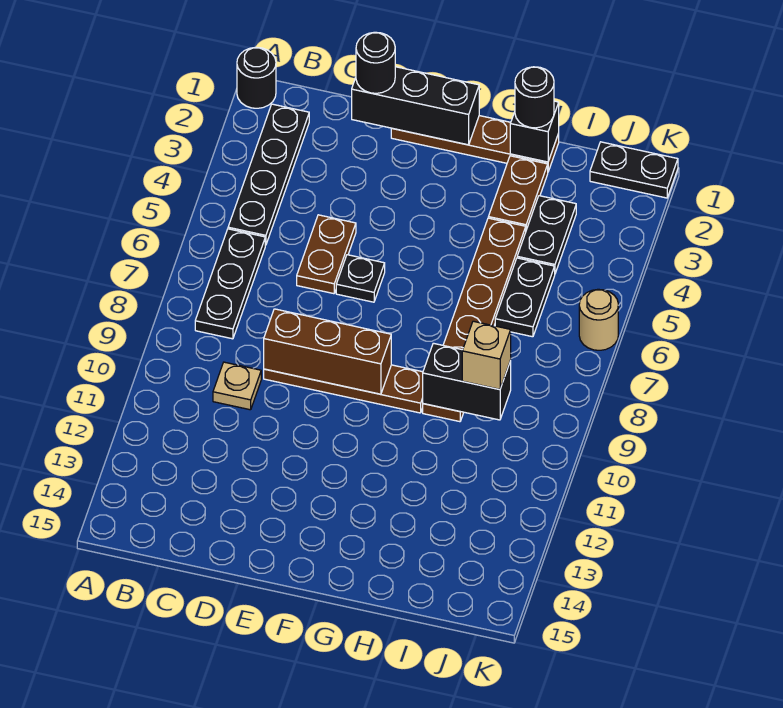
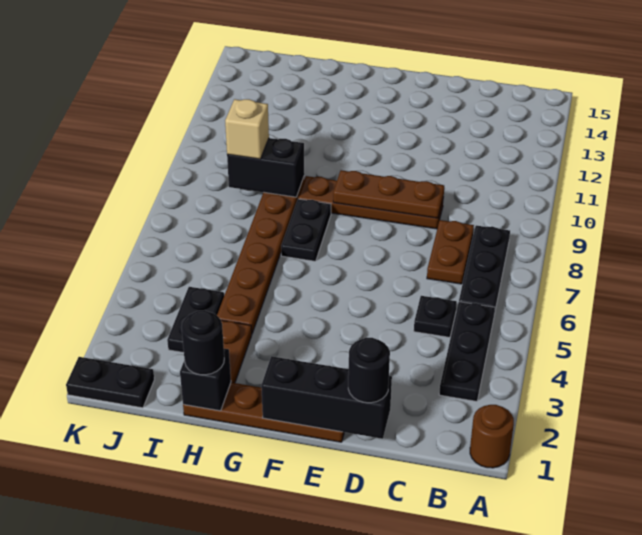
black 1x1 round brick [237,47,276,108] -> brown 1x1 round brick [470,405,514,468]
black 1x4 plate [228,104,309,245] -> black 1x3 plate [439,302,495,401]
tan 1x1 plate [213,362,261,410] -> none
brown 1x2 plate [297,215,356,294] -> brown 1x2 plate moved to [427,220,474,284]
brown 1x3 brick [264,309,391,394] -> brown 1x3 plate [333,170,444,218]
black 1x1 plate [336,255,385,302] -> black 1x1 plate moved to [414,296,457,337]
black 1x2 plate [495,258,555,337] -> black 1x2 plate moved to [281,199,331,261]
tan 1x1 round brick [579,289,618,350] -> none

